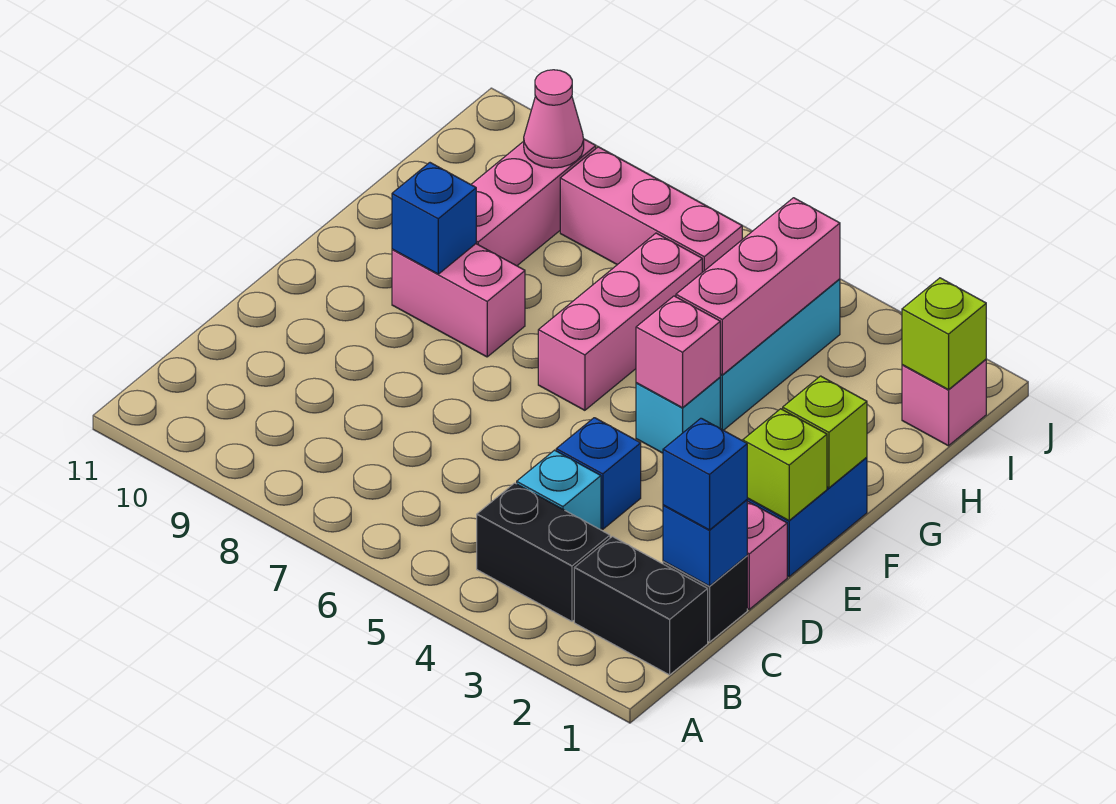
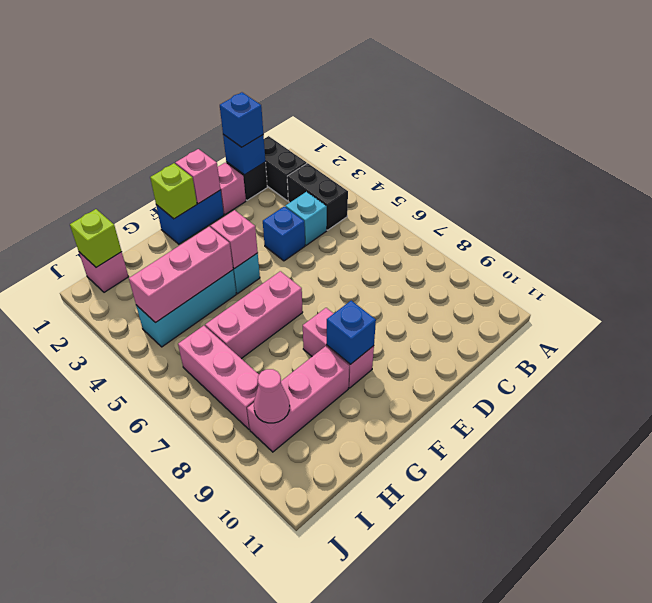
lime 1x1 brick [743,409,827,520] -> pink 1x1 brick [175,149,221,204]

